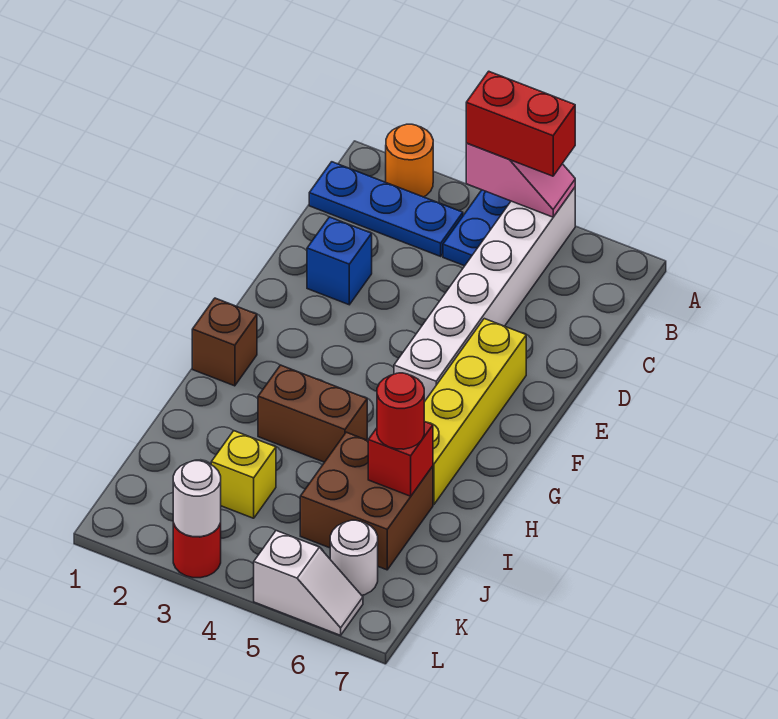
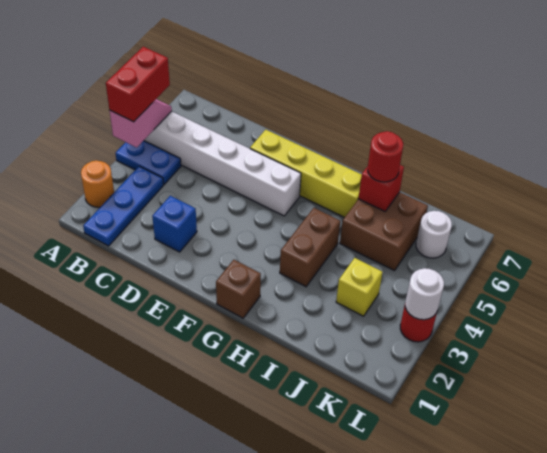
white 1x2 slope [254,531,363,635] -> none

